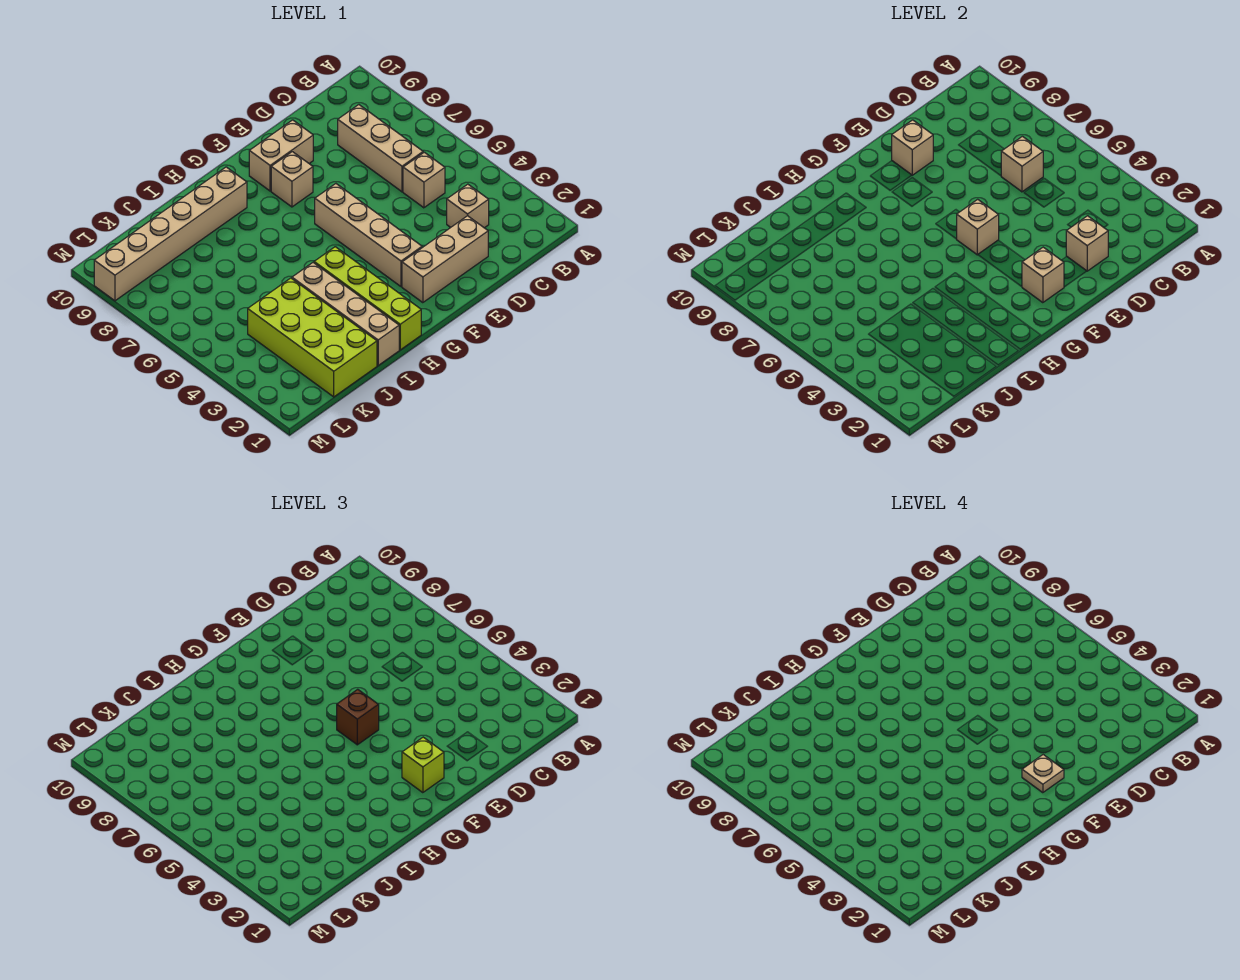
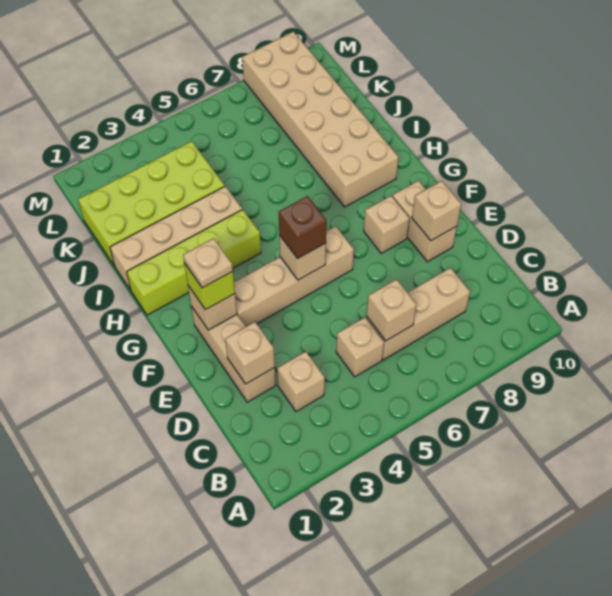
tan 1x6 brick [94,167,247,301] -> tan 2x6 brick [242,32,399,207]

